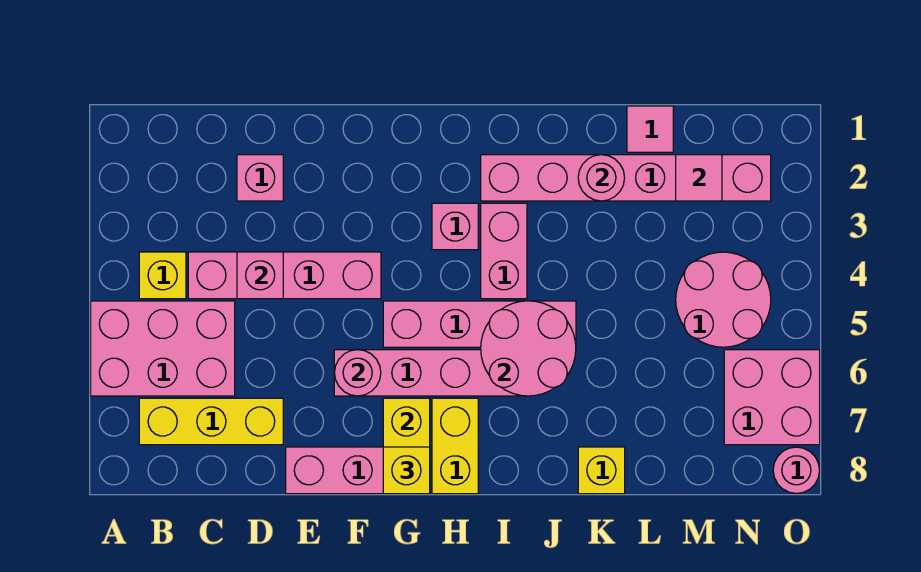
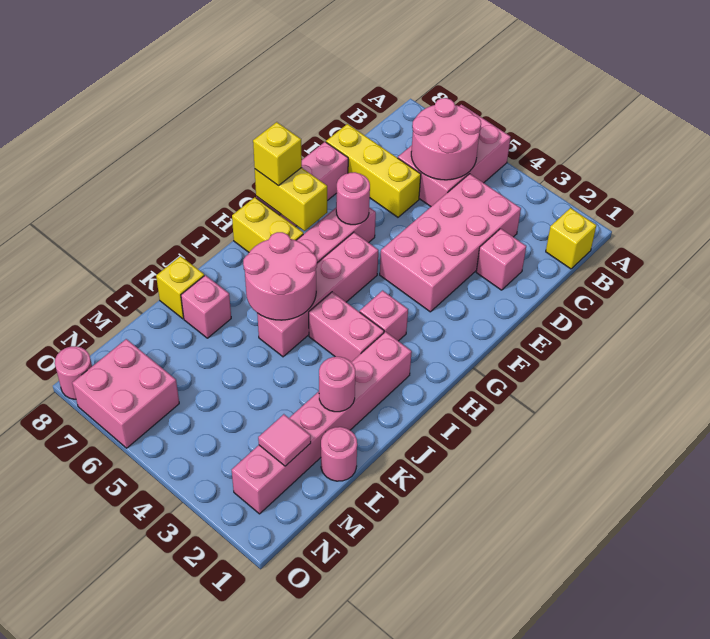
yellow 1x1 brick [139,252,186,299] -> yellow 1x1 brick moved to [546,208,596,269]
yellow 1x3 brick [139,398,283,445] -> yellow 1x3 brick turned to [326,124,421,217]
pink 1x4 brick [188,252,381,299] -> pink 2x4 brick [380,174,521,312]
pink 1x1 brick [237,252,283,299] -> pink 1x1 brick moved to [181,275,231,338]
pink 1x1 tile [627,106,673,152] -> pink 1x1 round brick [321,427,357,481]
pink 2x2 round brick [676,252,771,347] -> pink 2x2 round brick moved to [411,98,481,180]

